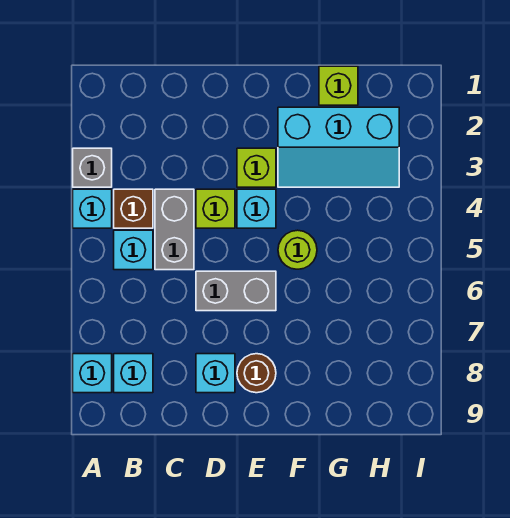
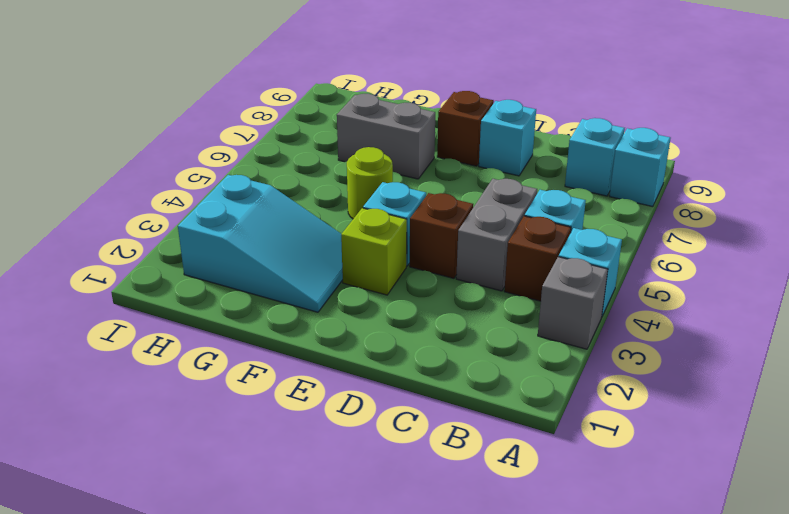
lime 1x1 brick [196,189,235,228] -> brown 1x1 brick [410,193,473,278]
grey 1x2 brick [196,271,276,311] -> grey 1x2 brick moved to [337,94,435,179]
brown 1x1 round brick [237,354,276,393] -> brown 1x1 brick [437,91,494,166]
cyan 2x3 slope [278,107,399,187] -> cyan 2x3 slope turned to [178,175,343,312]
lime 1x1 brick [319,66,358,105] -> none

